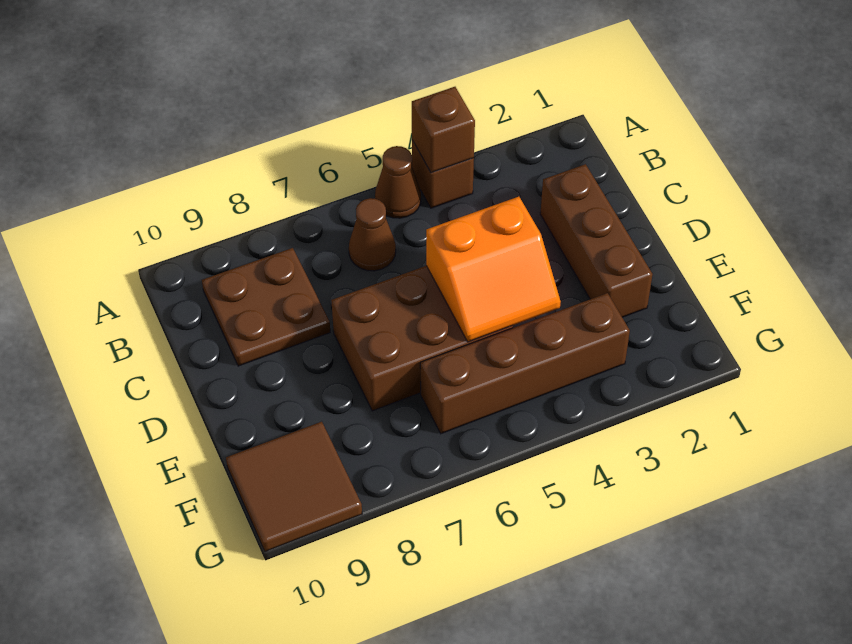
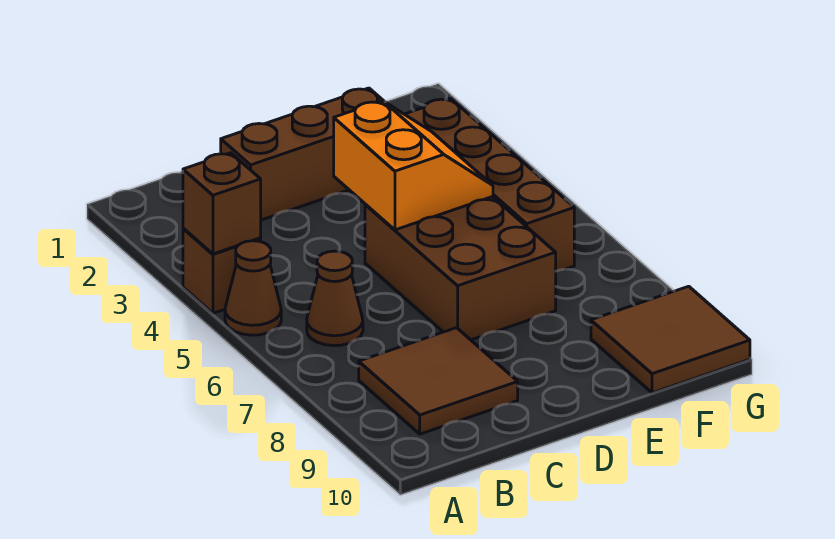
brown 2x2 plate [202,248,330,366] -> brown 2x2 tile [359,328,518,434]

